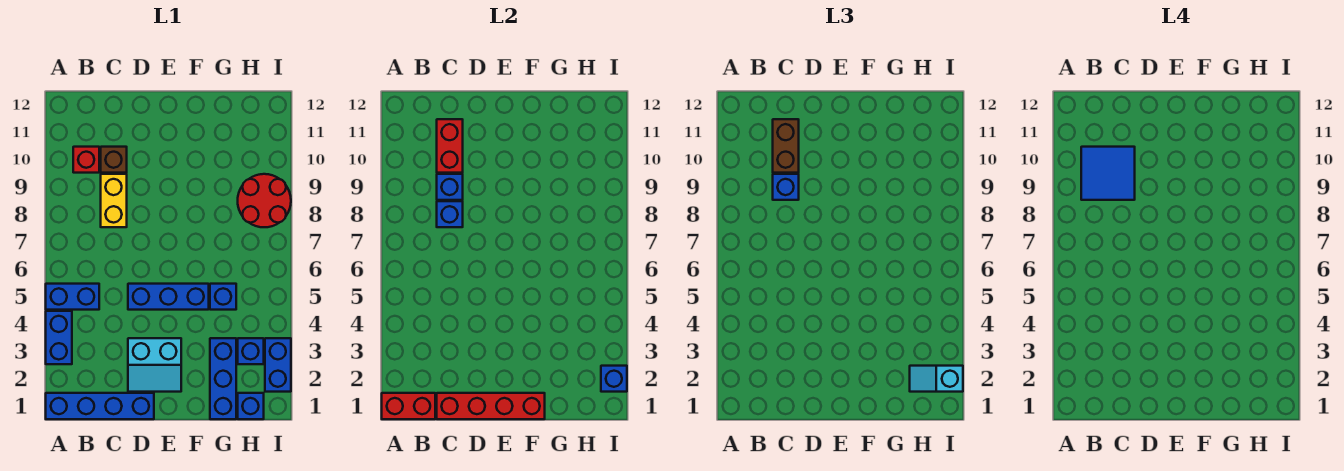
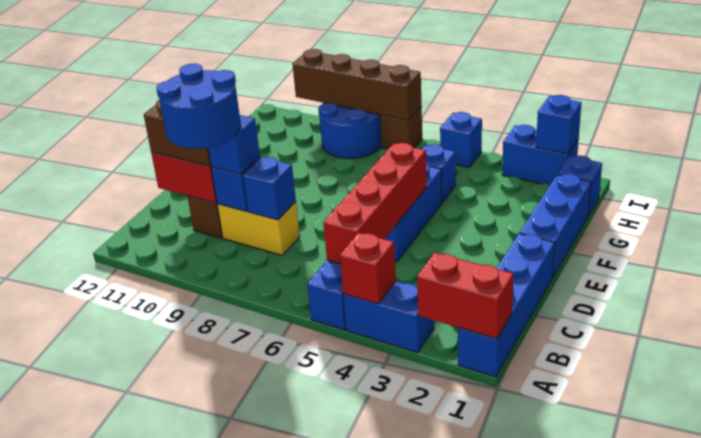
red 1x2 brick [382,393,435,419] -> red 1x2 brick turned to [417,253,513,339]
blue 2x2 tile [1081,147,1135,200] -> blue 2x2 round brick [156,64,241,148]
red 1x1 brick [73,147,99,173] -> red 1x1 brick moved to [340,233,396,304]
red 1x4 brick [437,393,545,419] -> red 1x4 brick moved to [323,143,427,264]
cyan 2x2 slope [128,338,181,392] -> none
blue 1x3 brick [210,338,236,419] -> blue 1x3 brick turned to [520,174,591,278]
cyan 1x2 slope [910,366,963,392] -> none
blue 1x1 brick [238,338,264,364] -> blue 1x1 brick moved to [440,112,482,168]
red 2x2 round brick [238,174,291,227] -> blue 2x2 round brick [318,103,382,158]
none -> brown 1x1 brick [380,107,422,149]
none -> brown 1x4 brick [292,49,422,120]

